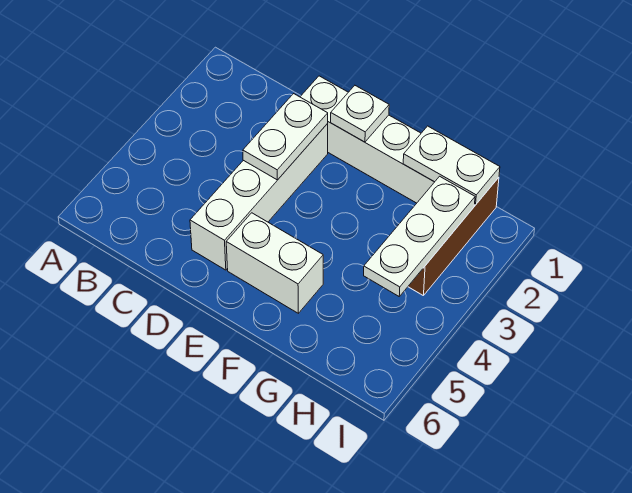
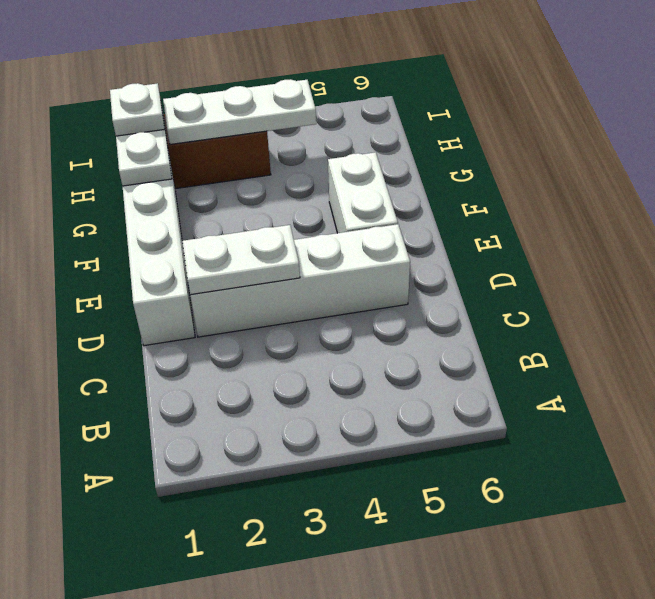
white 1x1 plate [331,86,389,142] -> white 1x1 plate moved to [110,83,165,136]

